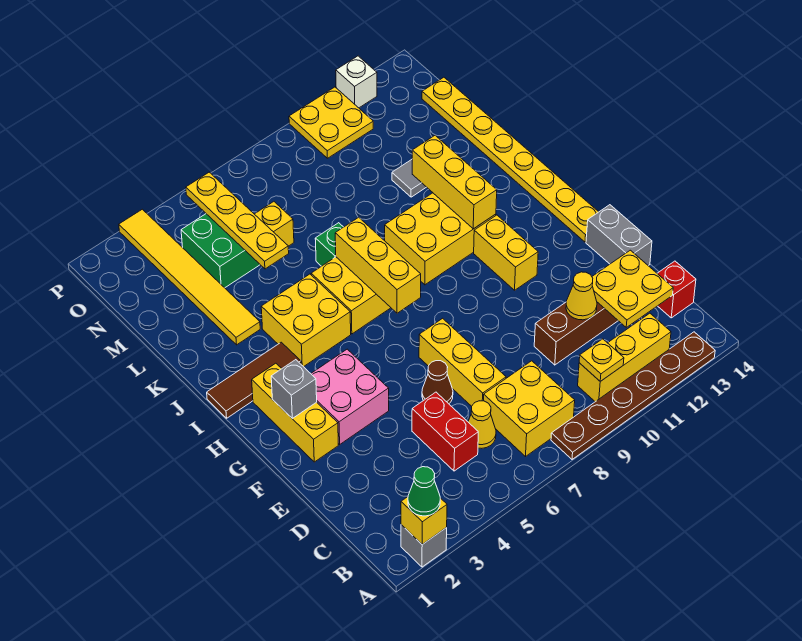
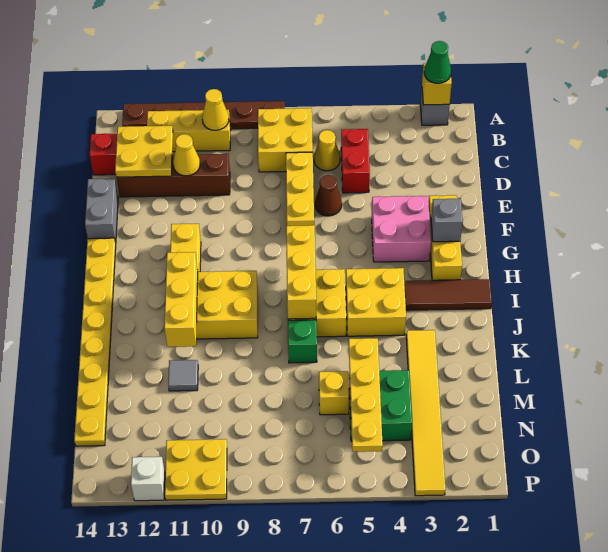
yellow 1x1 plate [579,339,624,381] -> yellow 1x1 cone [202,89,229,130]

